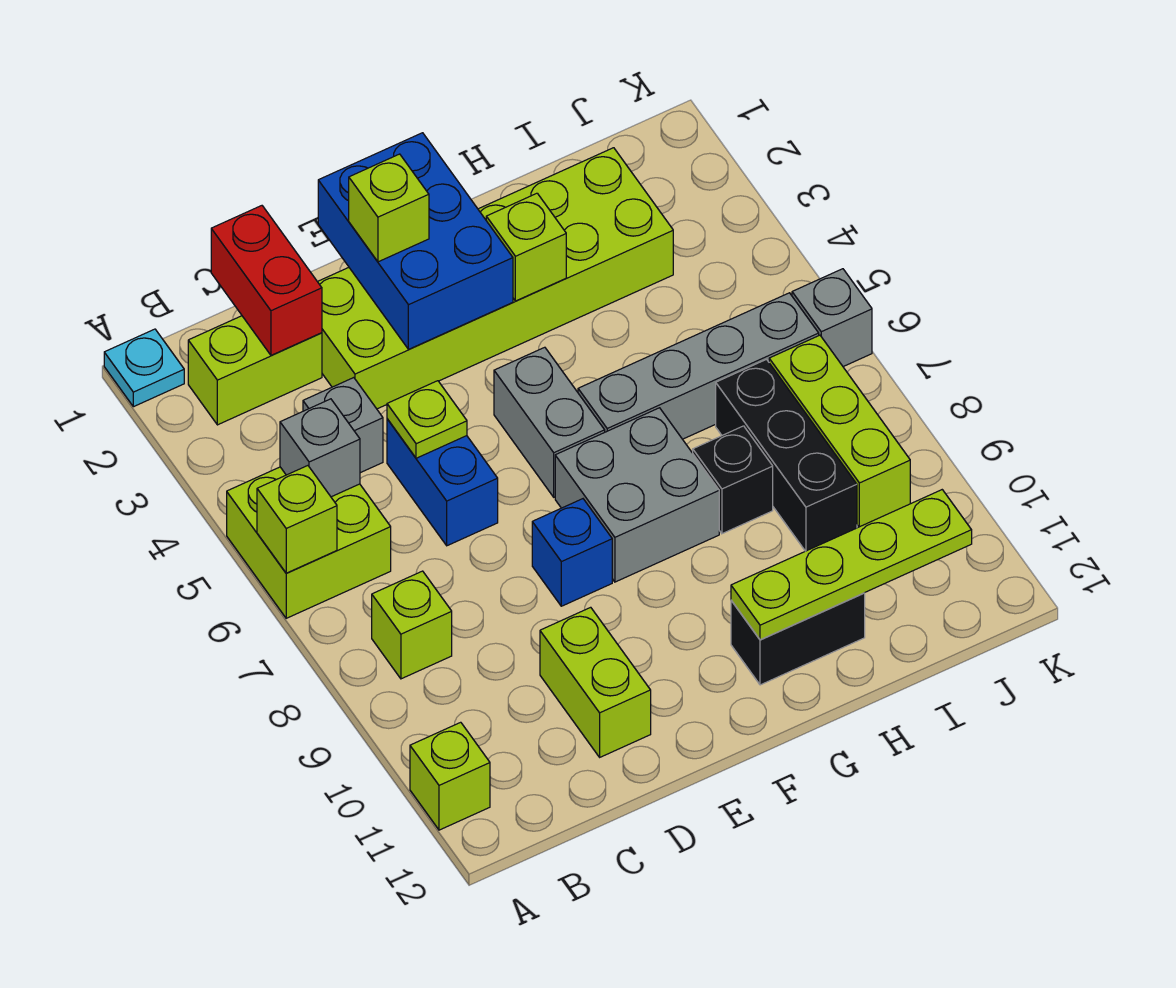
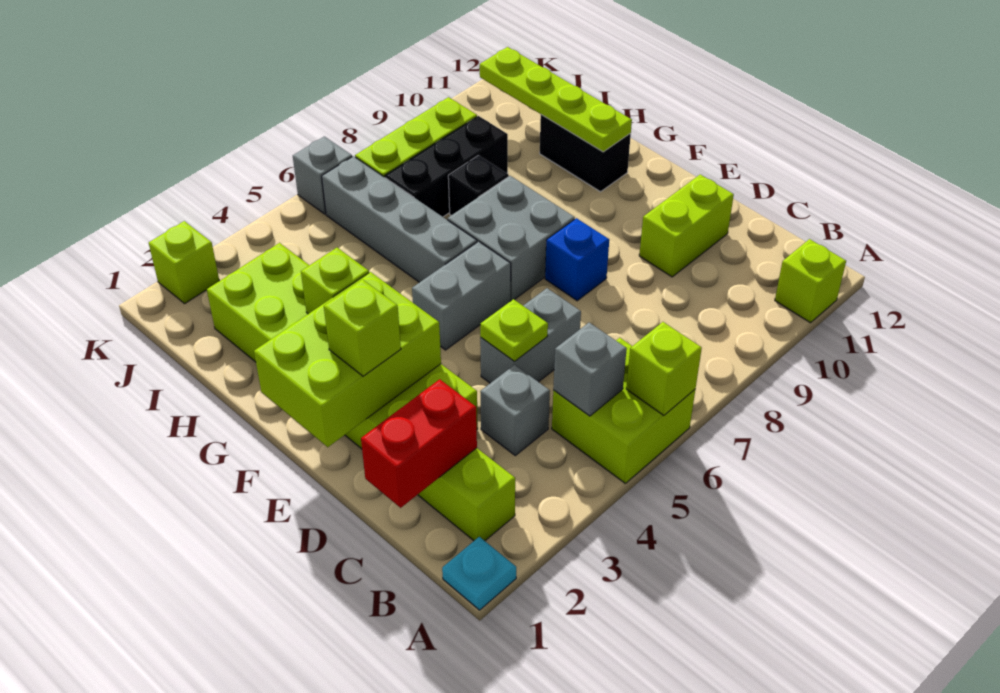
lime 1x1 brick [372,571,452,679] -> lime 1x1 brick moved to [149,221,219,304]
blue 1x2 brick [387,419,498,546] -> grey 1x2 brick [480,288,581,383]
blue 2x3 brick [318,133,513,349] -> lime 2x3 brick [254,272,441,447]

